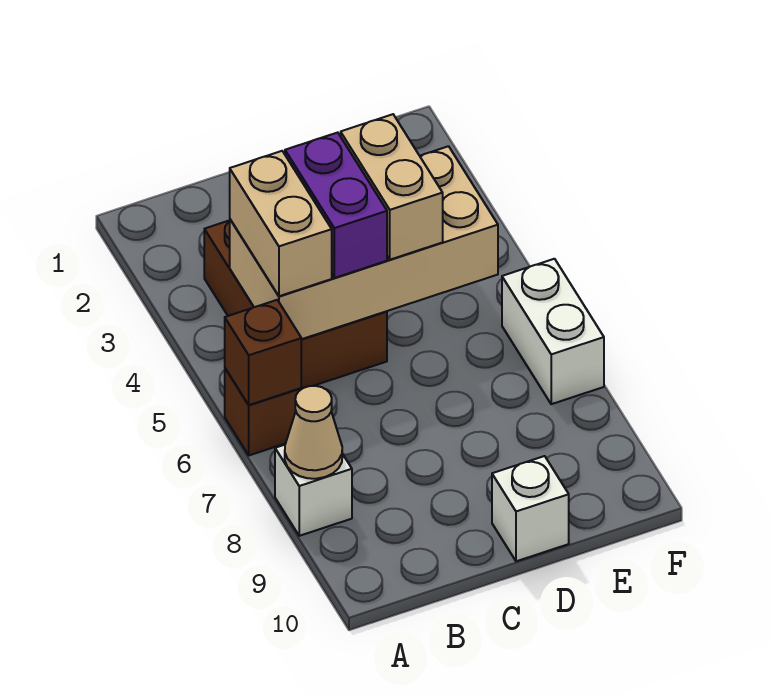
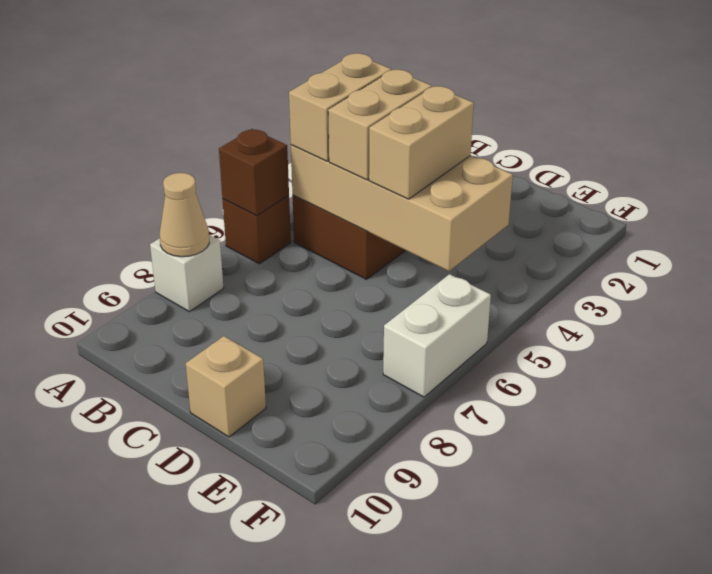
purple 1x2 brick [285,133,387,278] -> tan 1x2 brick [328,70,432,180]
white 1x1 brick [492,456,569,561] -> tan 1x1 brick [186,336,266,437]

